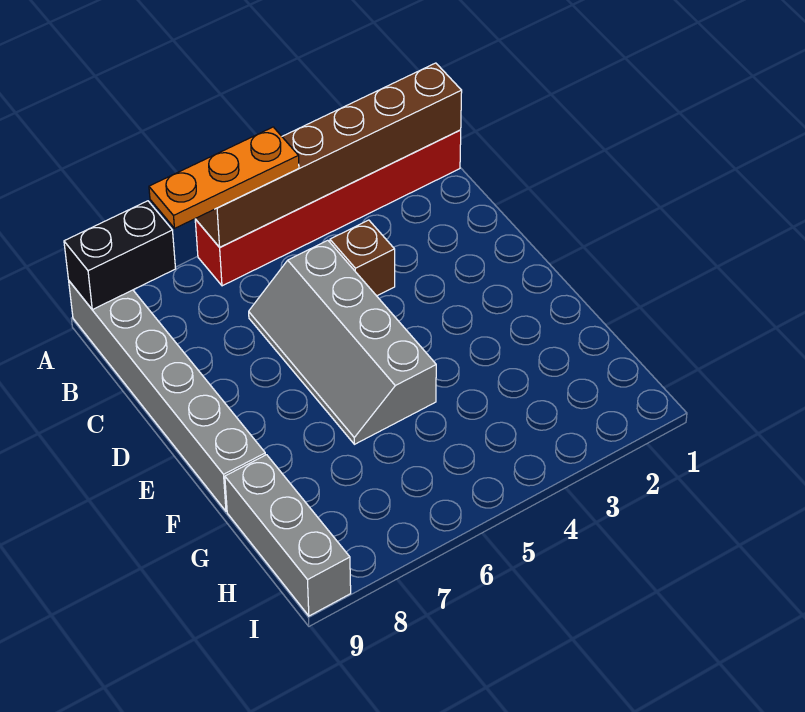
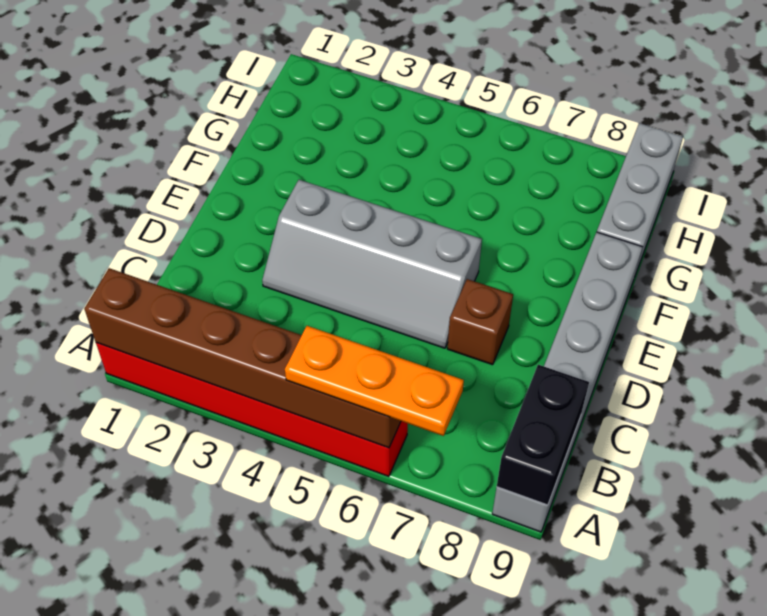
black 1x2 brick [64,201,176,309] -> black 1x2 brick turned to [497,365,589,505]
brown 1x1 brick [330,220,395,296] -> brown 1x1 brick moved to [447,279,513,365]
grey 2x4 slope [249,240,436,444] -> grey 2x4 slope turned to [262,180,482,348]

